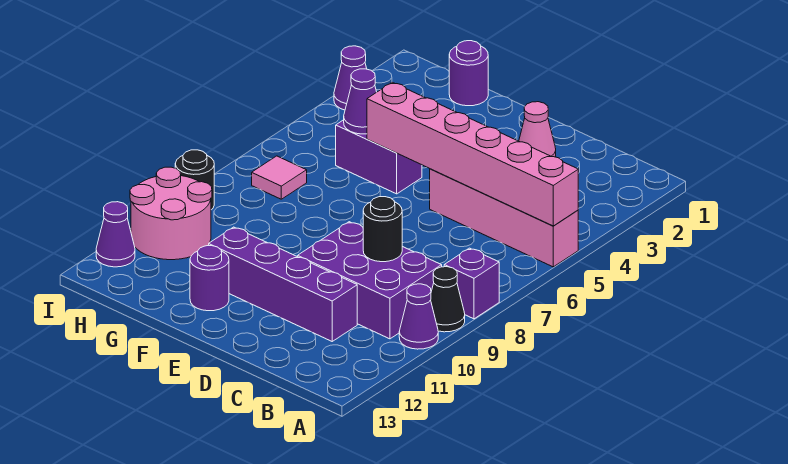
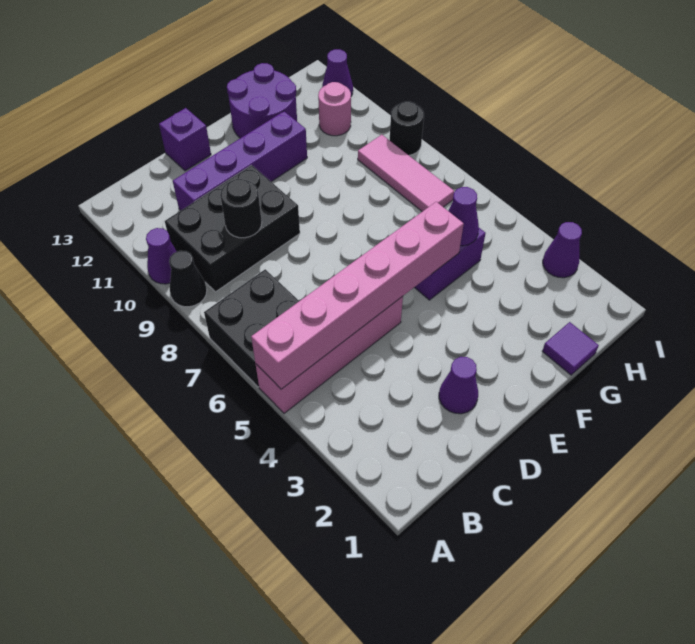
none -> black 2x2 brick [204,269,299,387]
purple 1x1 brick [444,248,499,319] -> purple 1x1 brick moved to [159,108,211,171]
purple 2x3 brick [298,222,442,339] -> black 2x3 brick [165,165,300,292]
pink 1x1 cone [519,102,556,157] -> purple 1x1 cone [439,357,478,414]
purple 1x1 round brick [190,245,229,311] -> purple 2x2 round brick [227,63,297,138]
purple 1x1 round brick [449,41,488,106] -> purple 1x1 tile [543,322,599,375]
pink 1x1 tile [252,156,307,199] -> pink 1x3 tile [358,135,454,212]
pink 2x2 round brick [130,167,212,260] -> pink 1x1 round brick [318,82,351,136]

